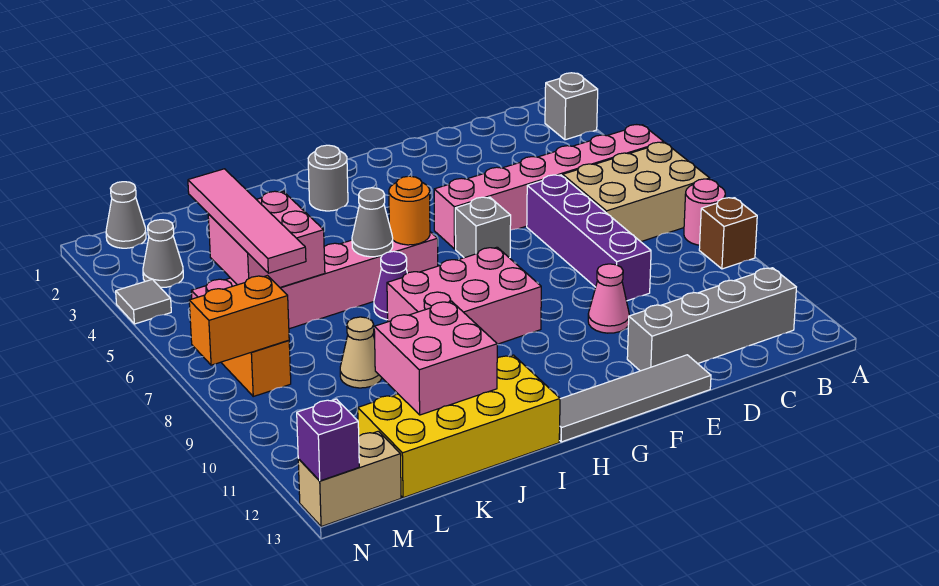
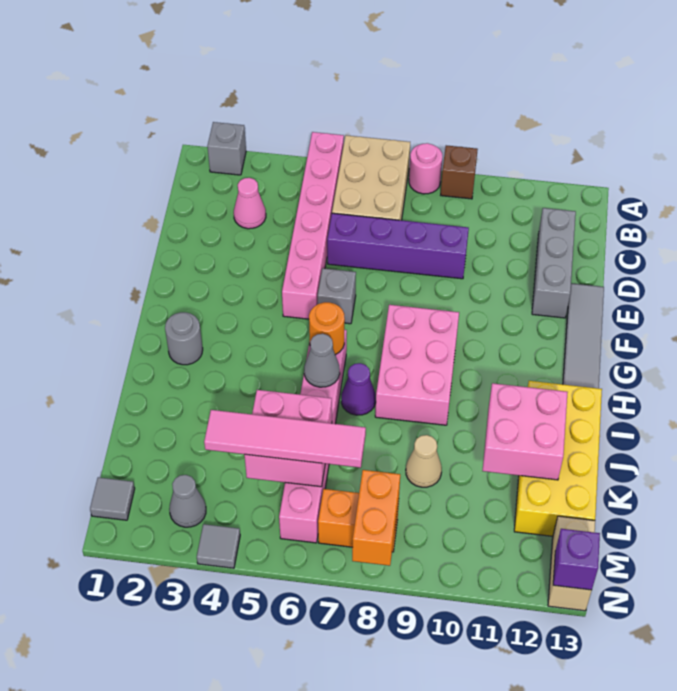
grey 1x4 brick [627,268,796,371] -> grey 1x3 brick [532,208,576,318]
pink 1x1 cone [588,264,630,333] -> pink 1x1 cone moved to [234,178,266,229]
grey 1x1 cone [106,182,146,248] -> grey 1x1 tile [90,477,135,520]

